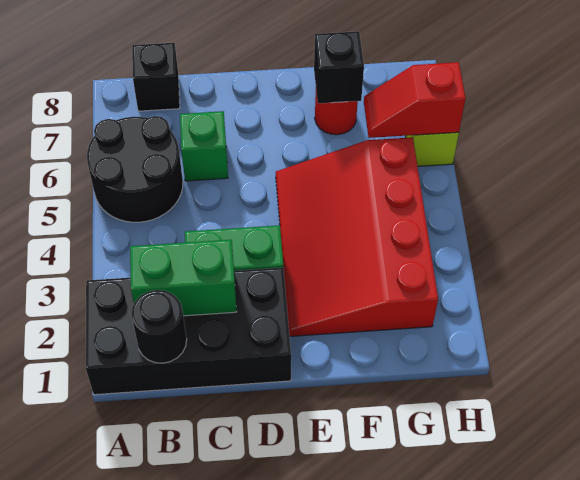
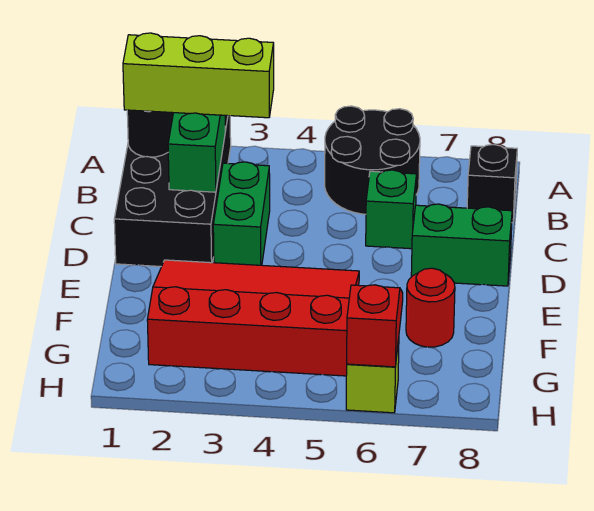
none -> lime 1x3 brick [123,33,274,118]
none -> green 1x2 brick [411,204,512,286]
black 1x1 brick [314,31,364,103] -> none

